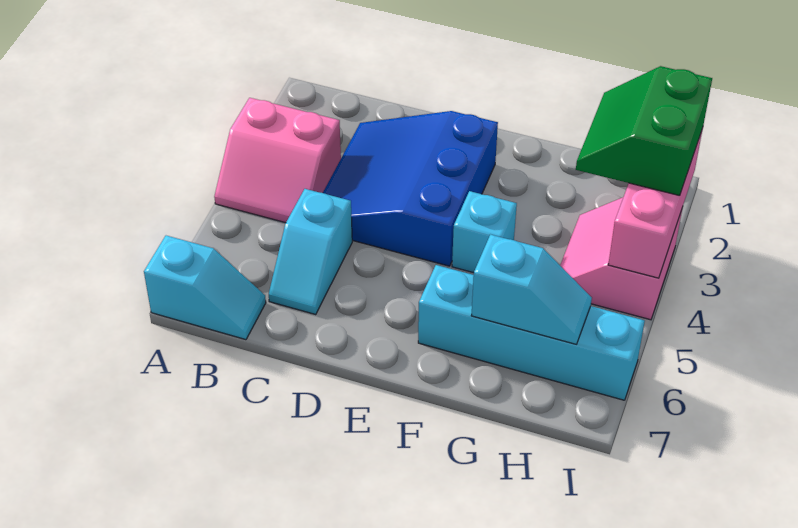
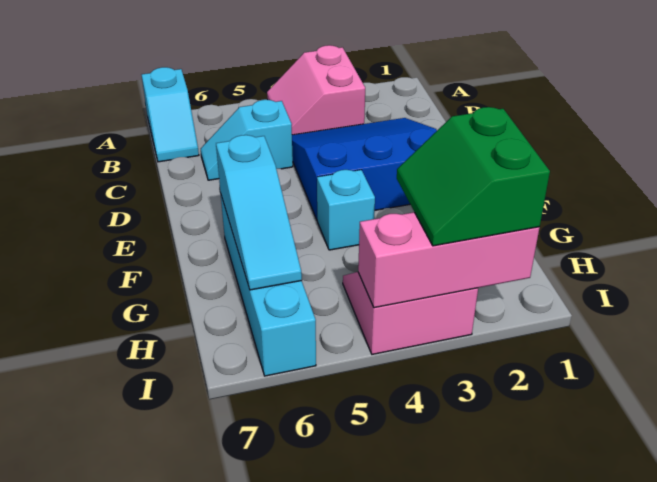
cyan 1x2 slope [471,234,592,344] -> cyan 1x3 slope [216,135,302,290]
green 2x2 slope [576,66,712,196] -> green 2x2 slope turned to [397,107,550,246]

